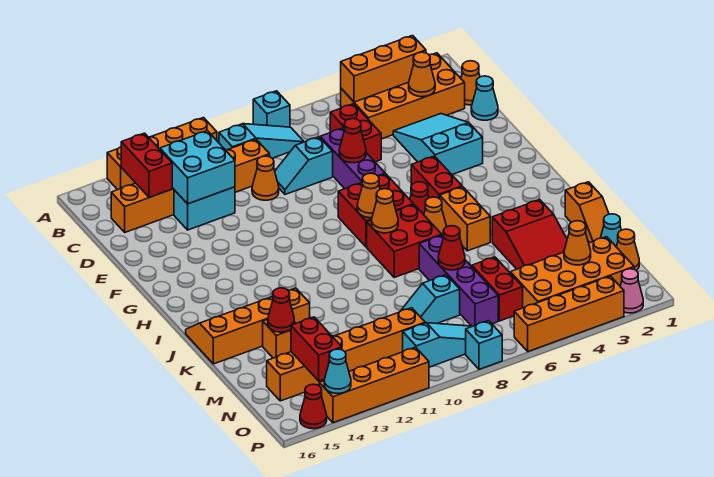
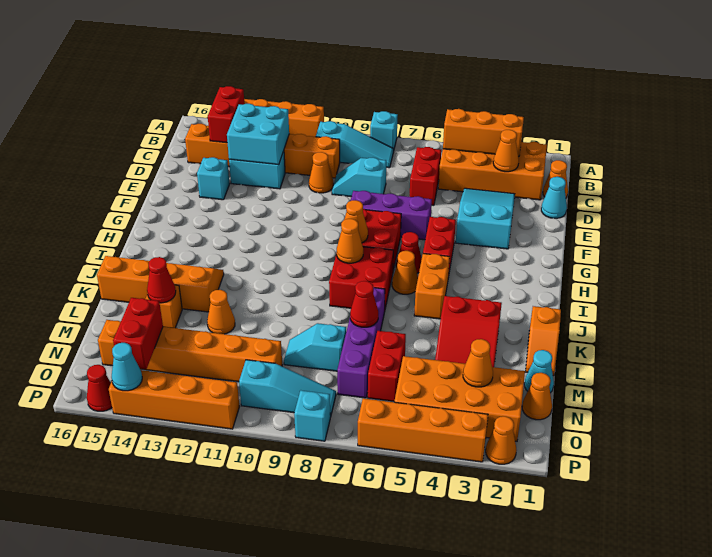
purple 1x3 brick [320,128,385,189] -> purple 1x3 brick turned to [351,191,432,240]
red 1x1 cone [339,118,366,163] -> none
none -> cyan 1x1 brick [197,157,230,200]
none -> orange 1x1 cone [207,290,235,334]
pink 1x1 cone [620,269,643,313] -> orange 1x1 cone [486,416,517,464]

